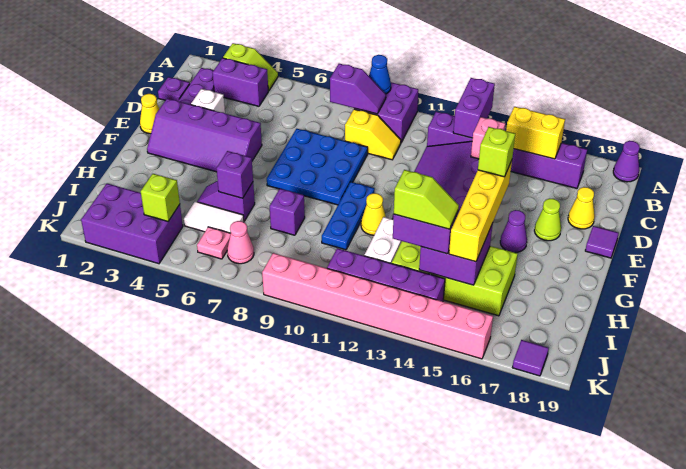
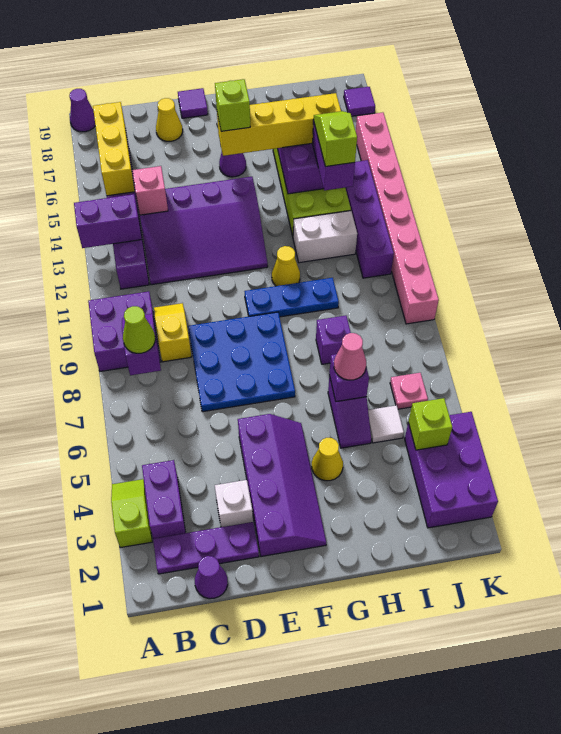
blue 1x1 cone [369,55,391,94] -> none
yellow 1x2 brick [506,107,565,159] -> yellow 1x3 brick [93,102,135,196]
purple 1x1 plate [158,77,190,101] -> purple 1x1 cone [195,556,228,599]
yellow 1x1 cone [140,94,159,134] -> yellow 1x1 cone moved to [312,438,343,481]
lime 1x1 cone [534,199,561,241] -> lime 1x1 cone moved to [123,306,155,353]
white 1x2 tile [184,201,244,233] -> white 1x1 tile [368,405,404,443]
pink 1x1 cone [227,221,254,264] -> pink 1x1 cone moved to [334,333,366,380]

